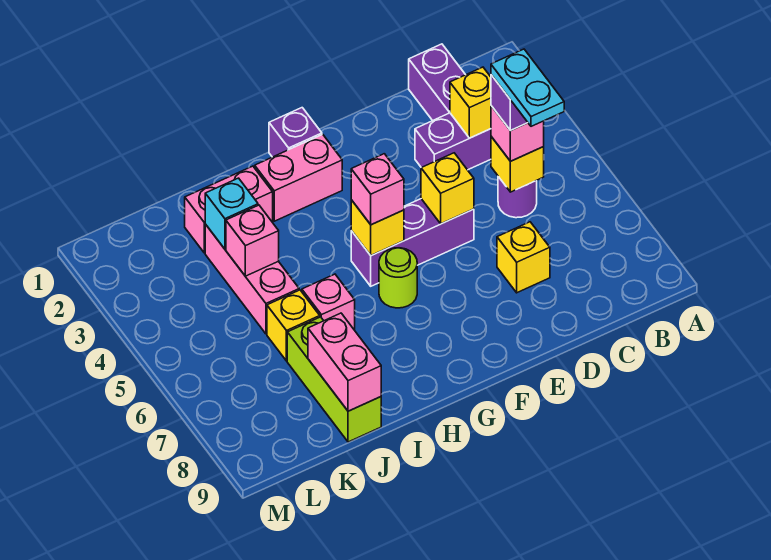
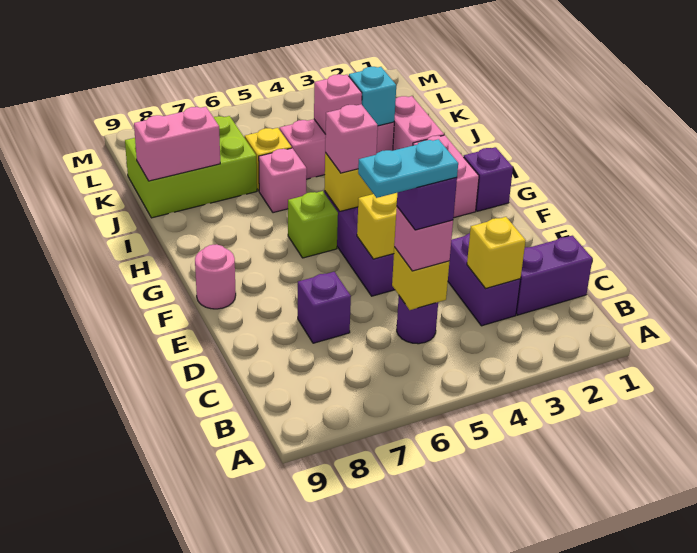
yellow 1x1 brick [497,222,550,293] -> purple 1x1 brick [298,272,351,343]
none -> pink 1x1 round brick [195,244,236,309]
lime 1x1 round brick [379,248,417,308] -> lime 1x1 brick [288,191,338,258]
lime 1x3 brick [287,317,381,442] -> lime 2x3 brick [125,116,257,218]

